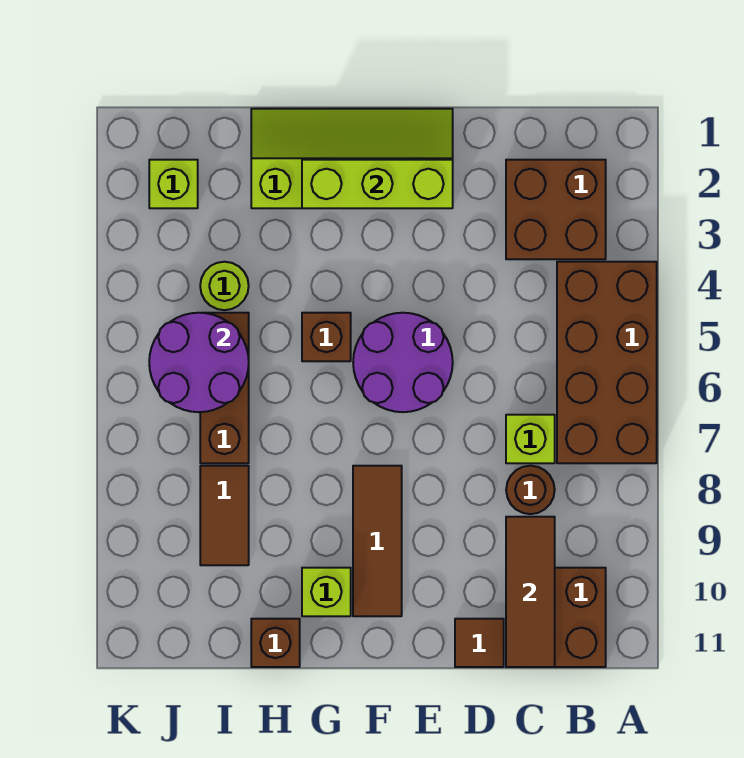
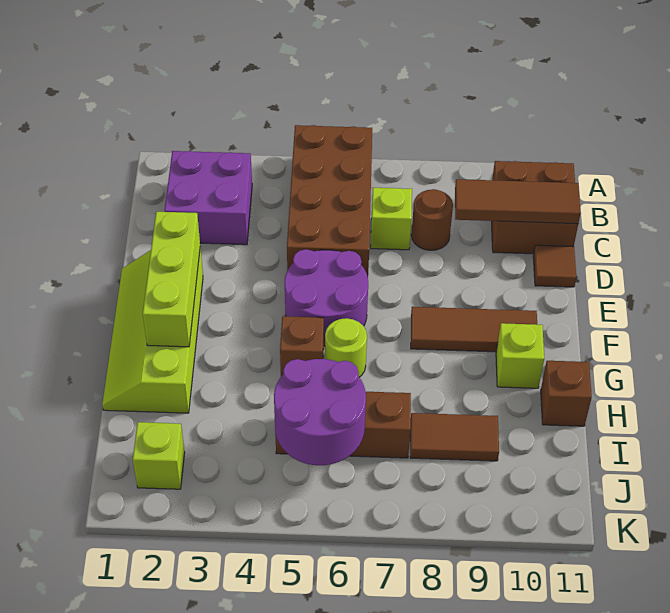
brown 2x4 brick [557,262,657,463] -> brown 2x4 brick turned to [287,125,372,277]
brown 2x2 brick [506,160,606,259] -> purple 2x2 brick [165,151,252,245]
lime 1x1 round brick [200,262,249,310] -> lime 1x1 round brick moved to [325,318,367,377]

